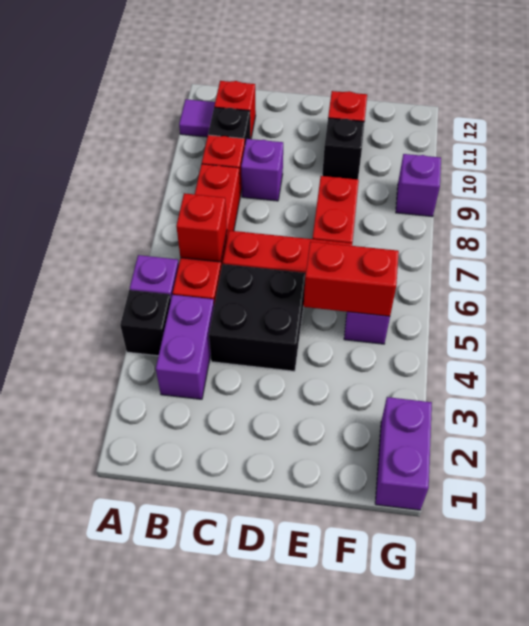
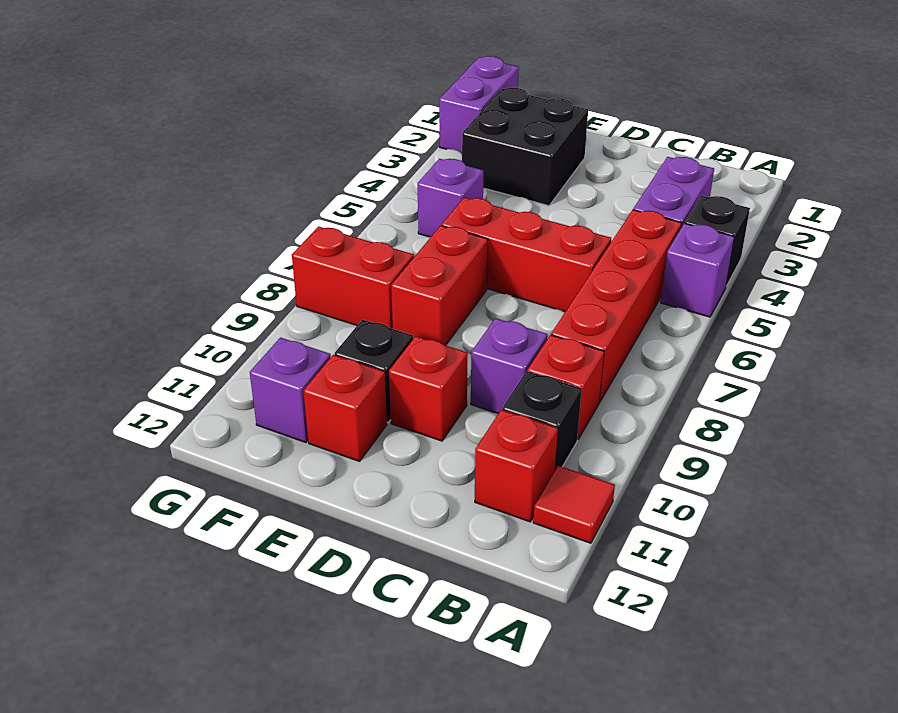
purple 1x1 tile [179,99,215,137] -> red 1x1 tile [533,466,615,543]
red 1x1 brick [176,193,227,262] -> red 1x1 brick moved to [389,336,468,441]
black 2x2 brick [209,264,306,371] -> black 2x2 brick moved to [462,88,588,206]
red 1x2 brick [304,241,399,316] -> red 1x2 brick moved to [292,227,414,329]
purple 1x1 brick [396,154,441,217] -> purple 1x1 brick moved to [250,338,331,442]

